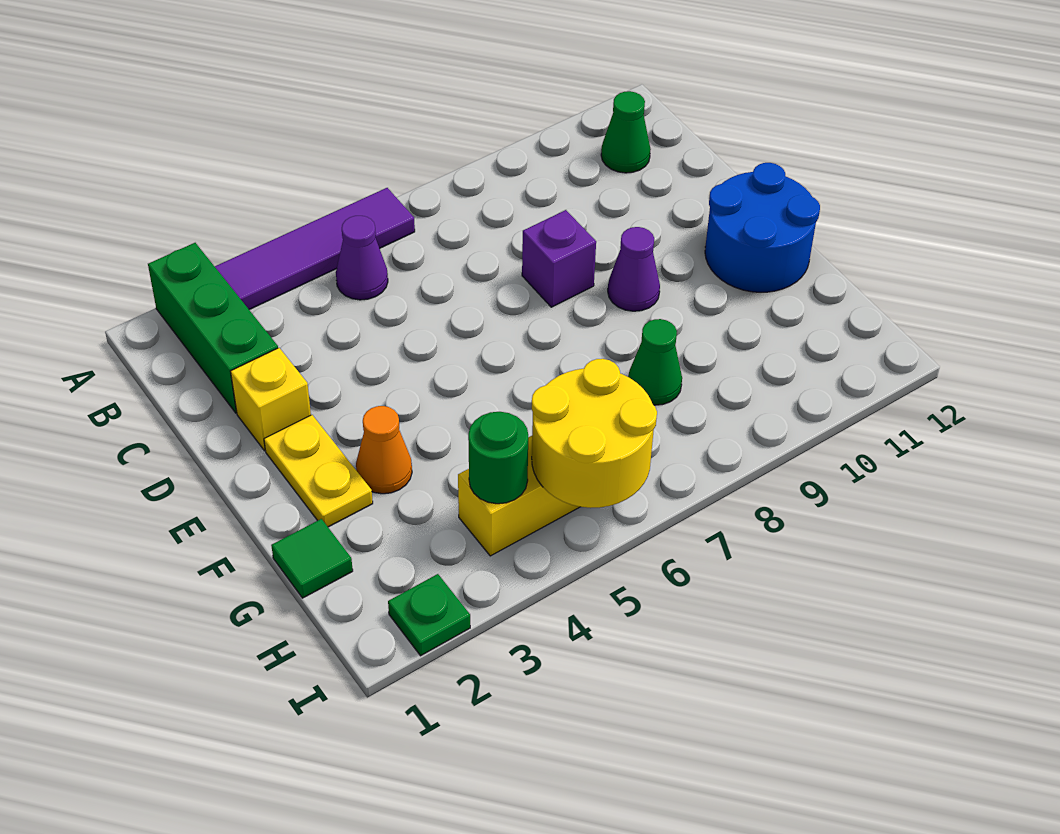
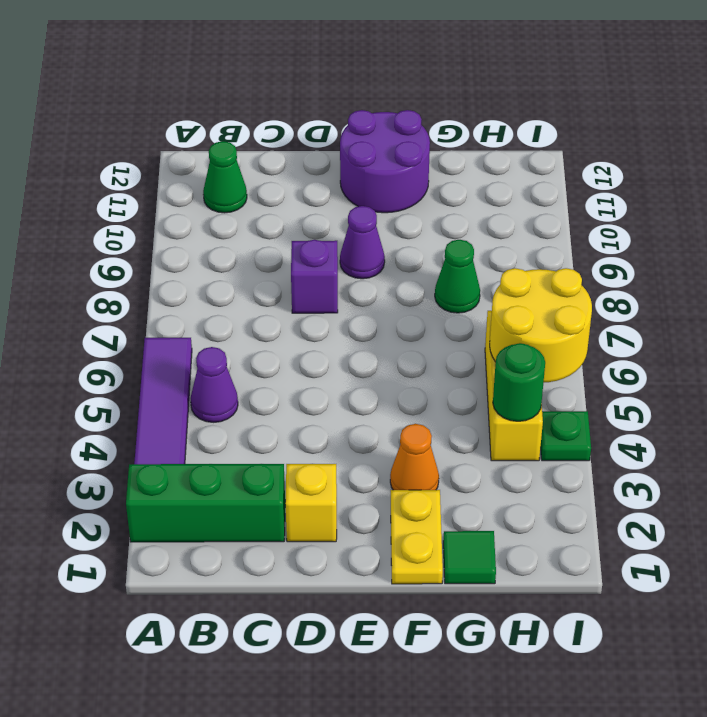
yellow 1x2 plate [264,415,373,527] -> yellow 1x2 plate turned to [391,490,443,584]
blue 2x2 round brick [705,163,820,292] -> purple 2x2 round brick [340,110,430,213]
green 1x1 plate [388,574,470,656] -> green 1x1 plate moved to [541,411,591,461]

